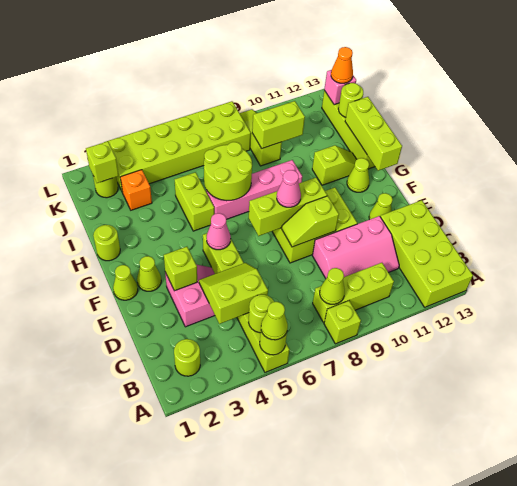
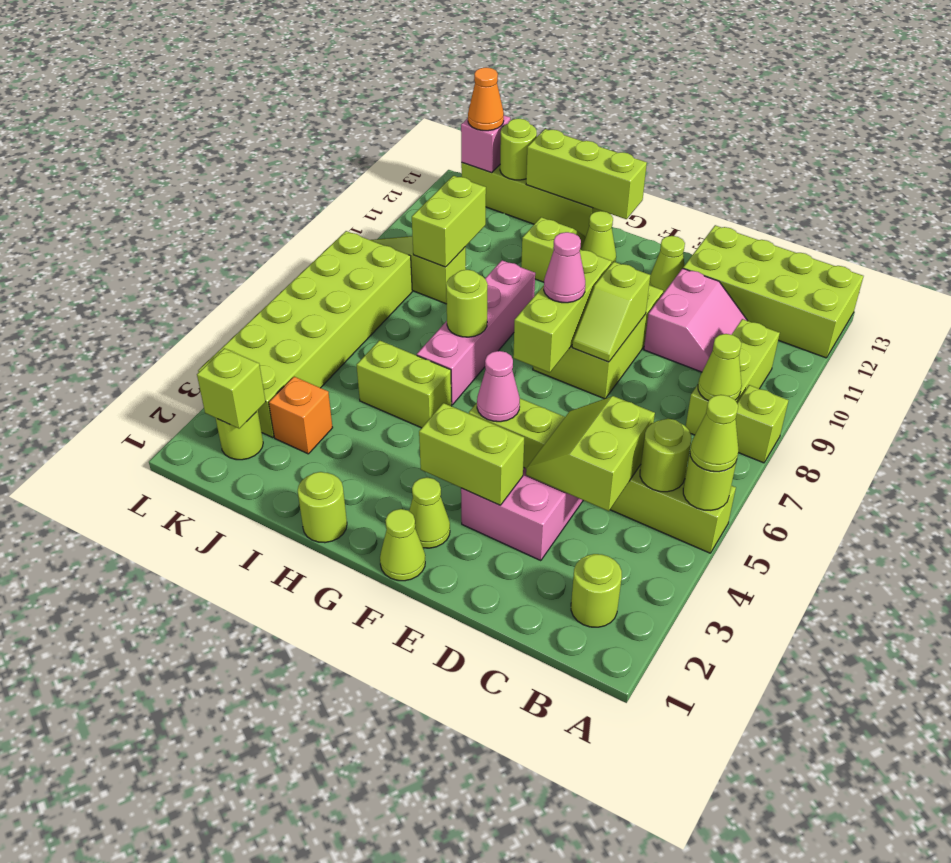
pink 2x3 slope [312,216,399,278] -> pink 2x2 slope [644,268,747,372]
lime 1x1 brick [164,247,197,291] -> lime 1x2 brick [419,403,524,505]
lime 2x2 round brick [204,142,252,201] -> lime 1x1 round brick [446,270,488,337]

